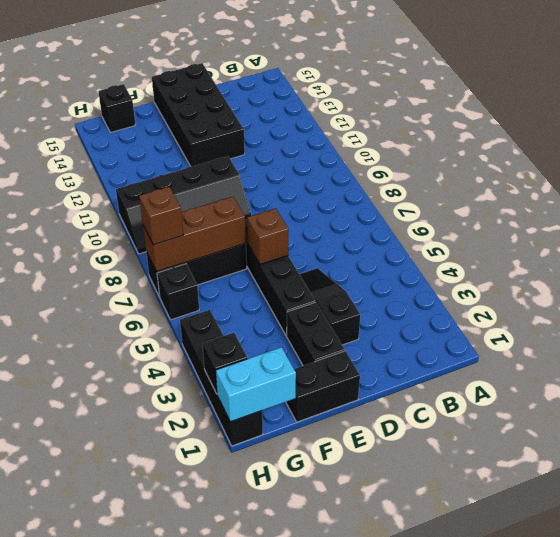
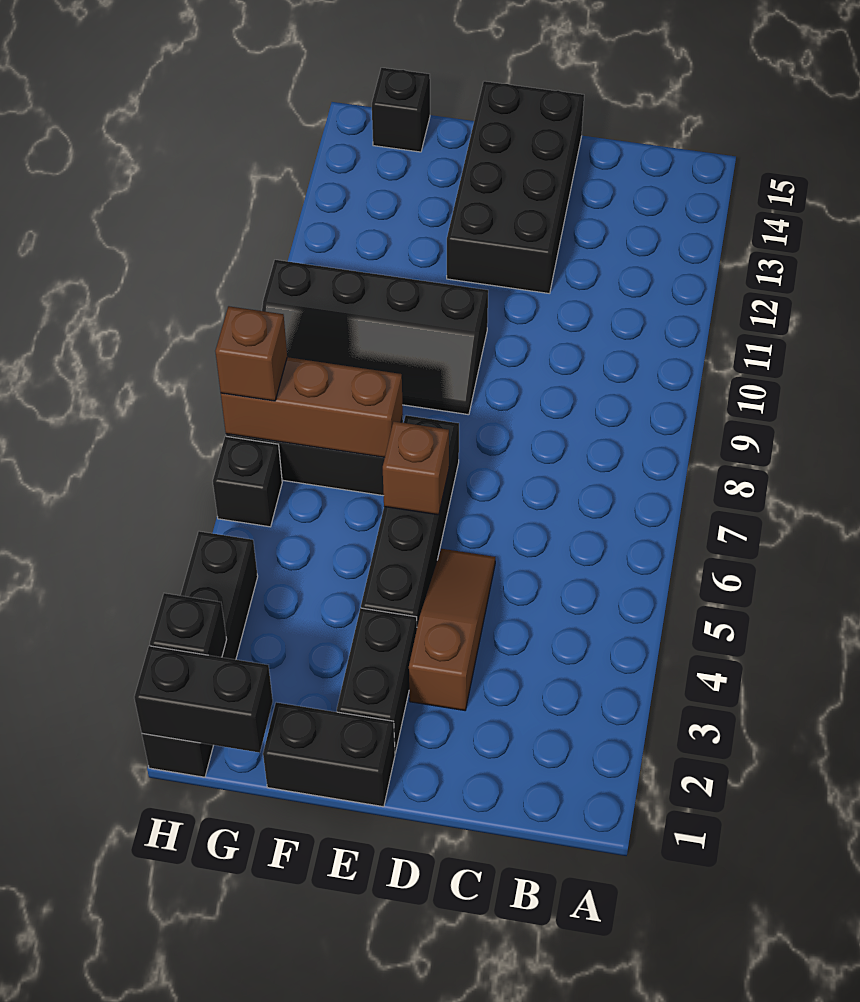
black 1x3 slope [300,268,360,345] -> brown 1x3 slope [409,549,495,710]
cyan 1x2 brick [216,347,296,422] -> black 1x2 brick [134,646,273,753]

